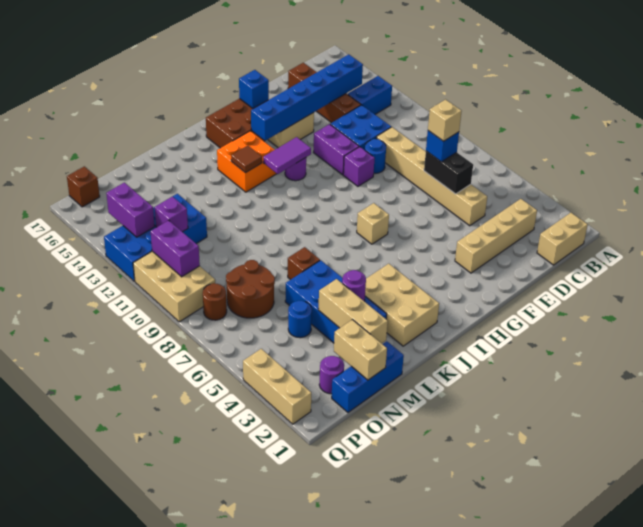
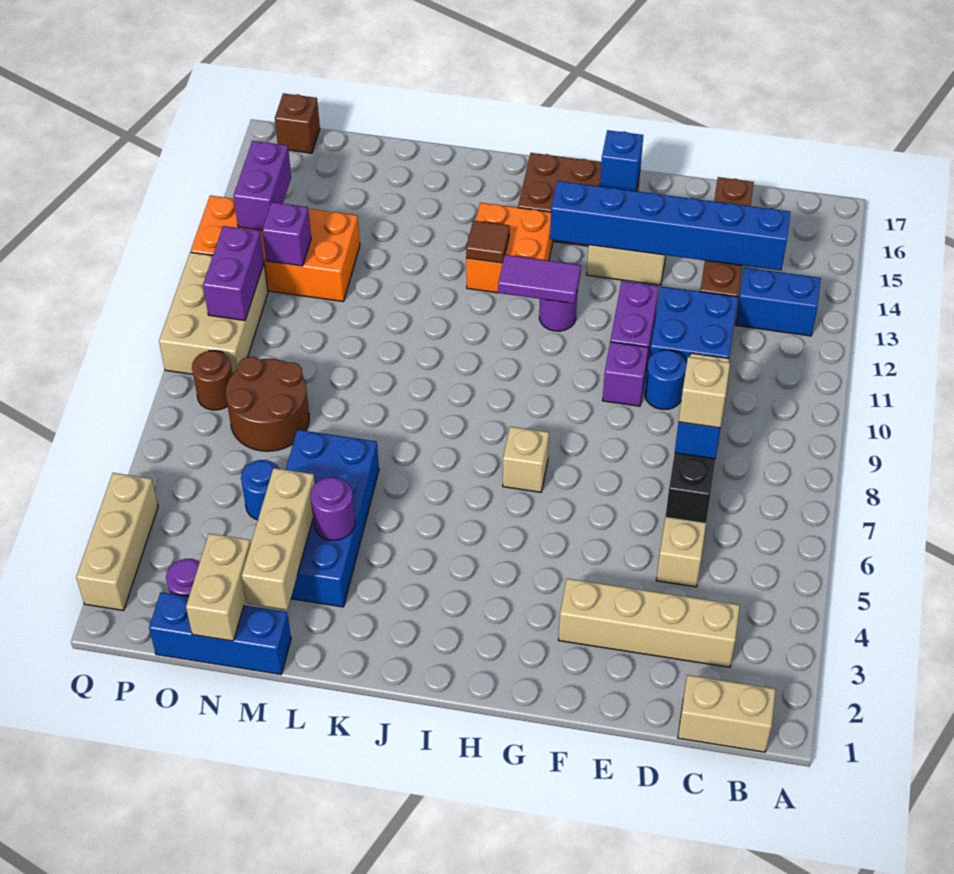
tan 2x3 brick [365,264,439,346] -> none
brown 1x1 brick [288,247,320,280] -> none
blue 2x4 brick [104,194,207,281] -> orange 2x4 brick [191,195,360,302]

